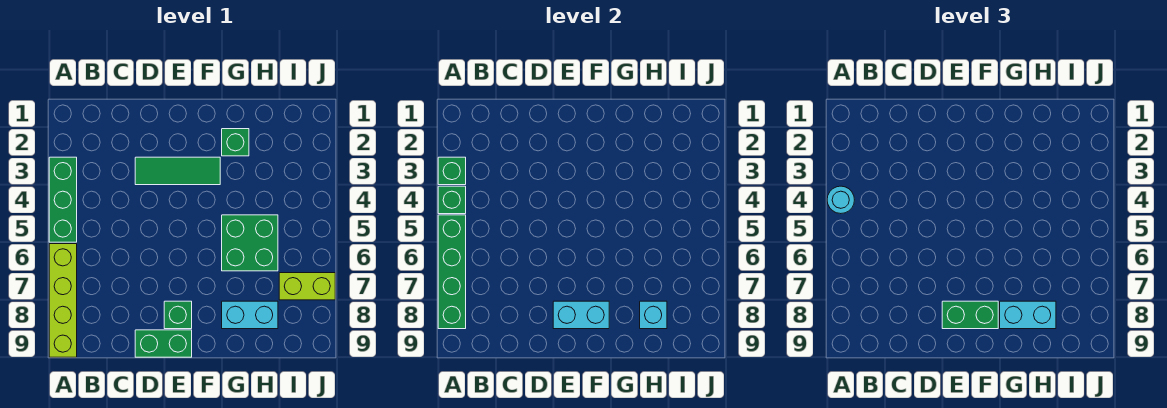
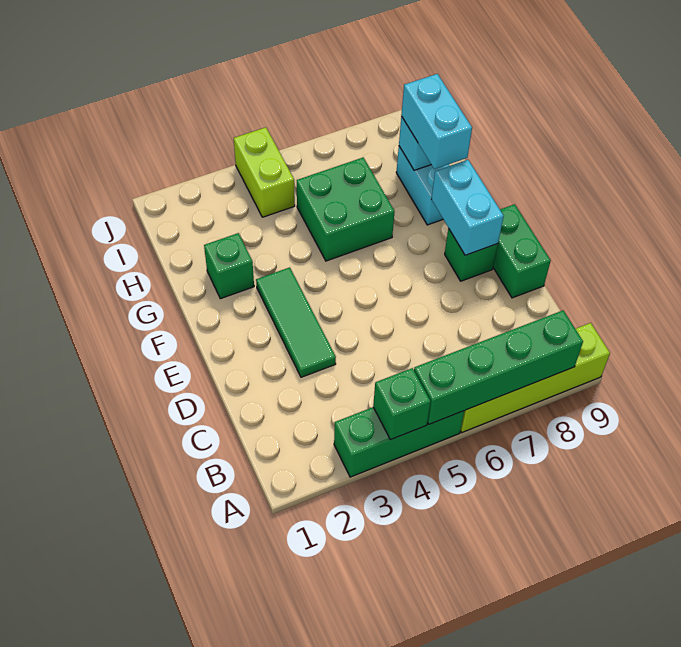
green 1x1 brick [438,157,466,185] -> none
cyan 1x1 round brick [827,186,854,214] -> none
green 1x2 brick [942,301,998,329] -> none
lime 1x2 brick [279,273,335,300] -> lime 1x2 brick moved to [234,127,295,217]

